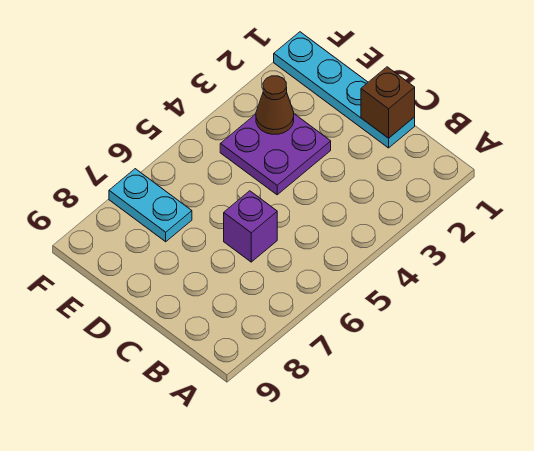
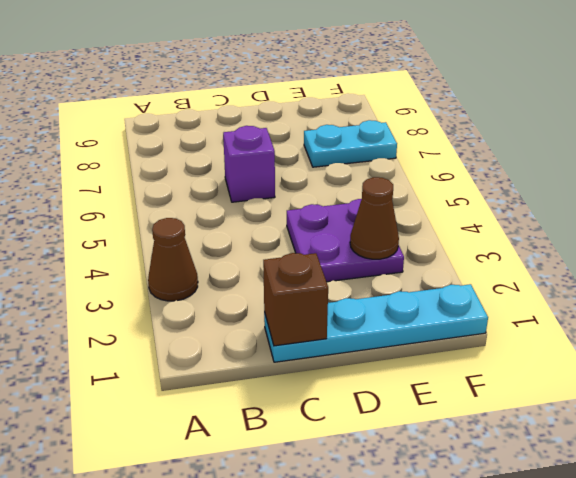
none -> brown 1x1 cone [148,218,198,301]

